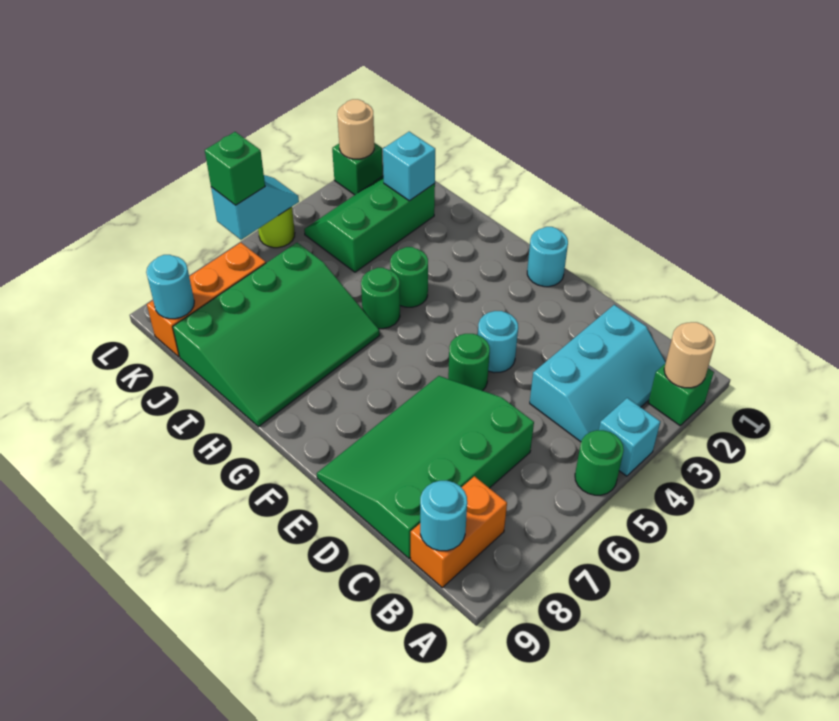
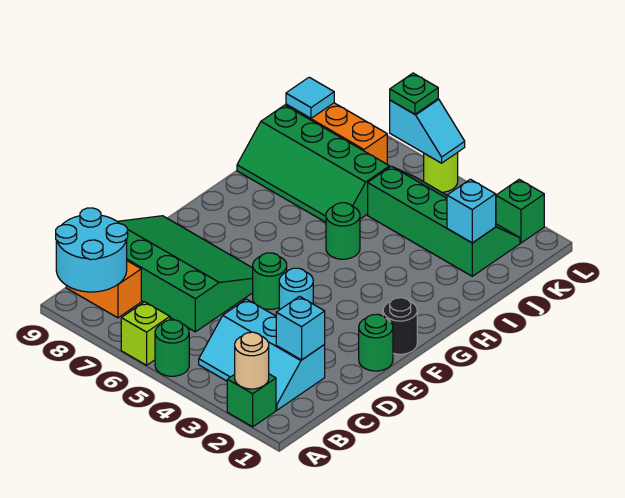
cyan 1x1 brick [599,398,660,476] -> cyan 1x1 brick moved to [276,296,325,360]
none -> lime 1x1 brick [121,302,170,365]
cyan 1x1 round brick [420,481,467,551] -> cyan 2x2 round brick [56,208,128,292]
cyan 1x1 round brick [527,227,568,287] -> black 1x1 round brick [383,298,417,354]
green 1x1 round brick [390,247,428,307] -> green 1x1 round brick moved to [359,314,393,371]
green 3x4 slope [173,243,380,427] -> green 2x4 slope [237,105,389,222]
green 2x3 slope [304,176,435,272] -> green 2x4 slope [368,166,520,276]
cyan 1x1 round brick [146,255,194,319] -> cyan 1x1 tile [286,77,334,118]
tan 1x1 round brick [337,99,374,159] -> none
green 1x1 brick [205,132,265,205] -> green 1x1 plate [390,73,438,114]

